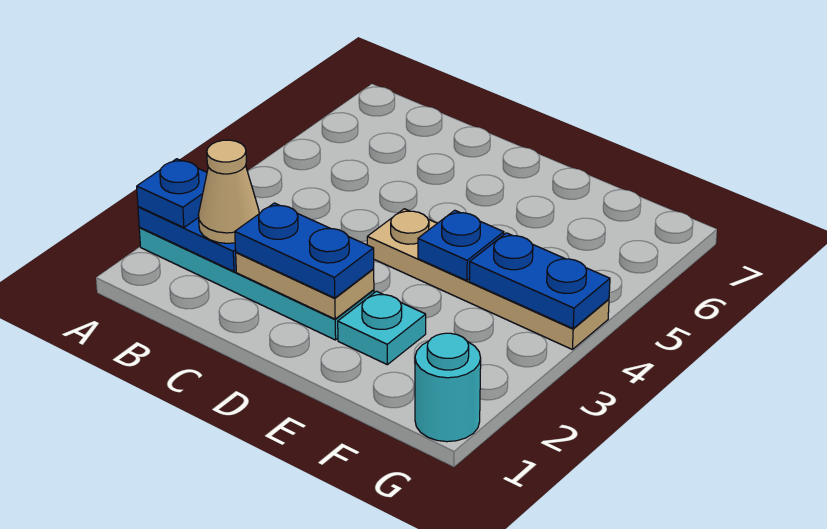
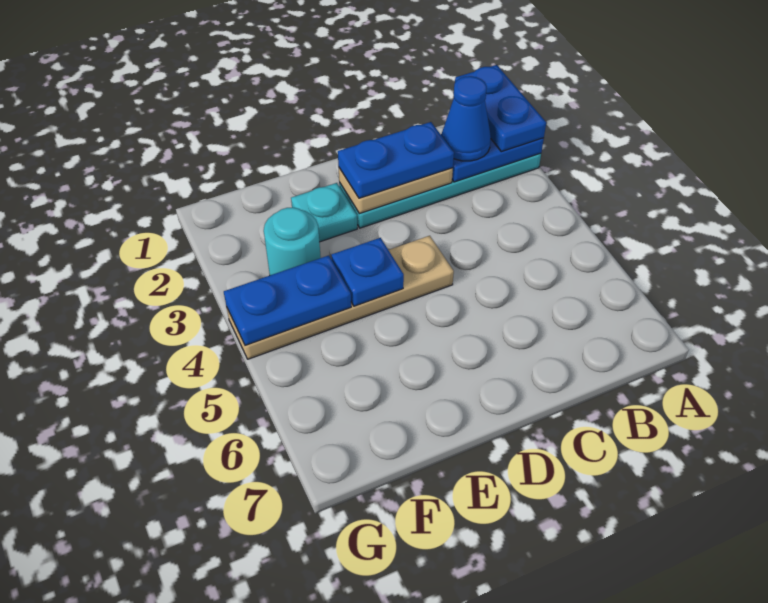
blue 1x1 plate [137,159,207,228] -> blue 1x2 plate [455,65,546,152]
tan 1x1 cone [198,140,259,243] -> blue 1x1 cone [442,76,491,161]
cyan 1x1 round brick [415,333,481,442] -> cyan 1x1 round brick moved to [264,207,321,275]

